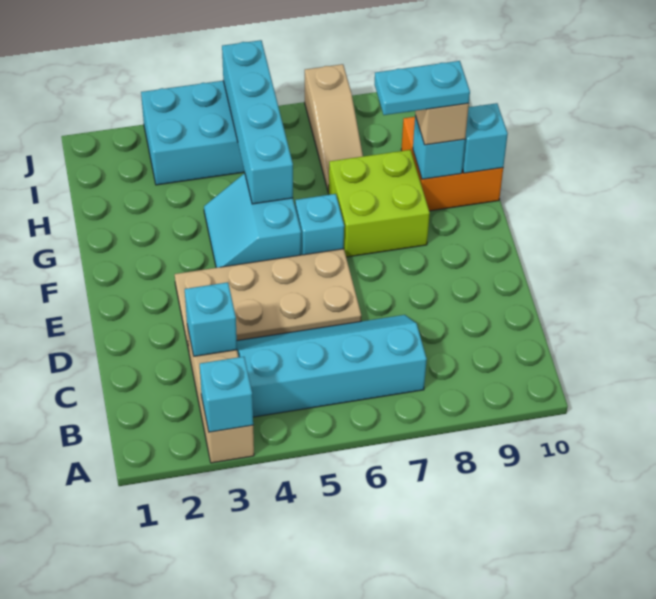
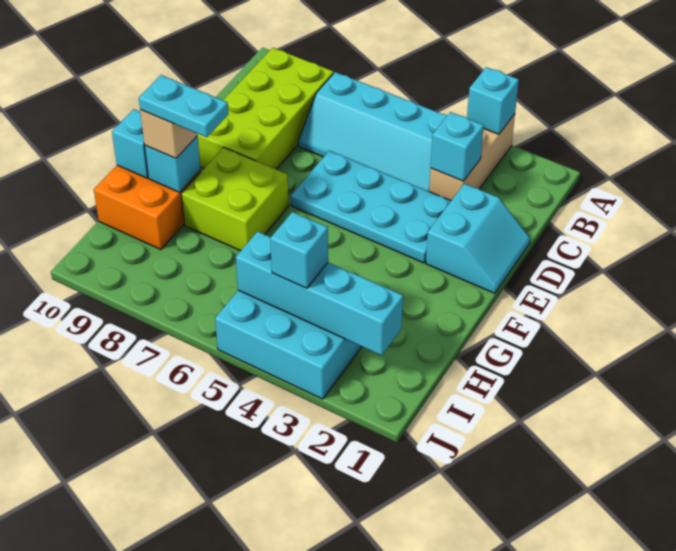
none -> lime 2x4 brick [197,48,334,169]
tan 2x4 plate [175,249,361,351] -> cyan 2x4 plate [291,151,451,263]
cyan 2x2 slope [204,173,301,268] -> cyan 2x2 slope moved to [426,184,530,293]
cyan 1x1 brick [295,194,344,255] -> cyan 1x1 brick moved to [270,212,328,288]
cyan 1x4 brick [222,40,293,204] -> cyan 1x4 brick turned to [236,231,403,355]
tan 1x3 slope [305,64,363,192] -> none

